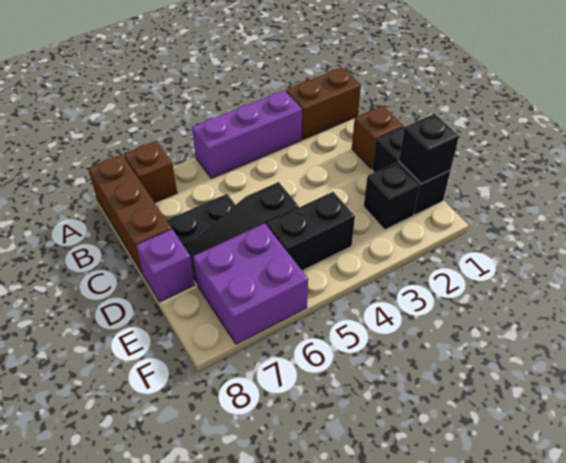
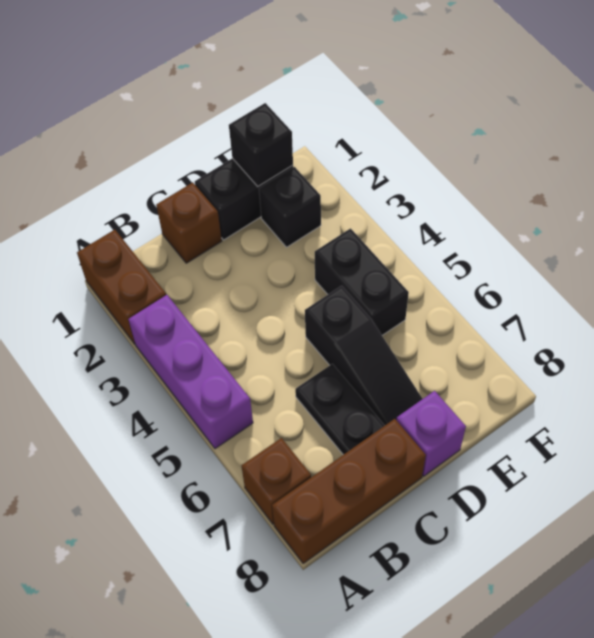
purple 2x2 brick [193,223,308,344] -> none

